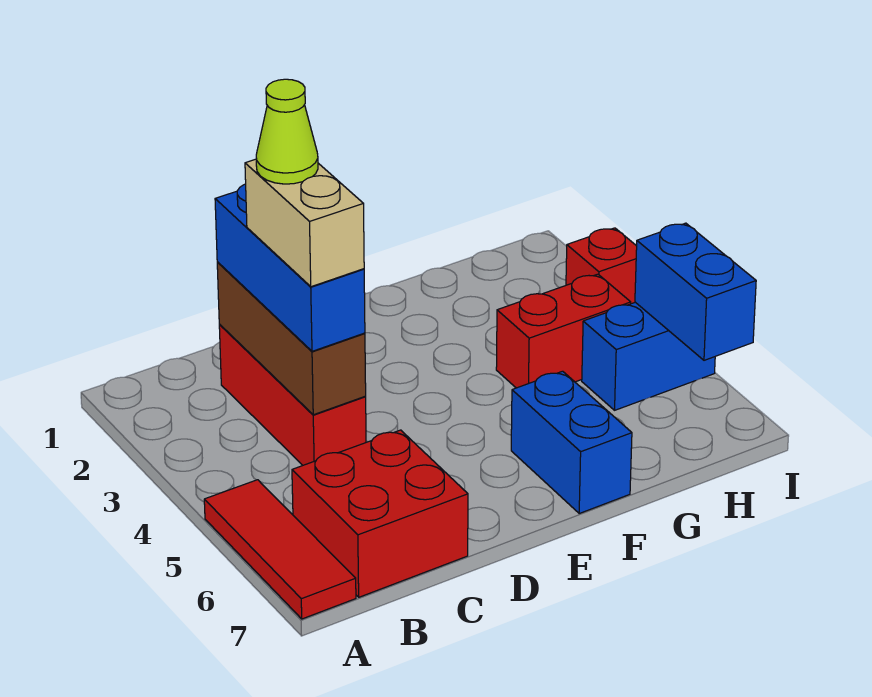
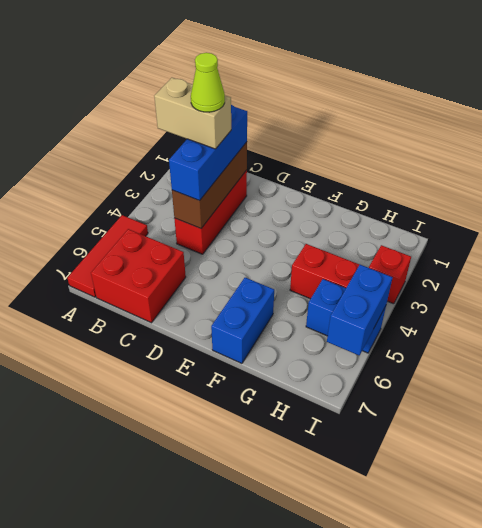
tan 1x2 brick [245,159,364,287] -> tan 1x2 brick turned to [154,78,231,149]

